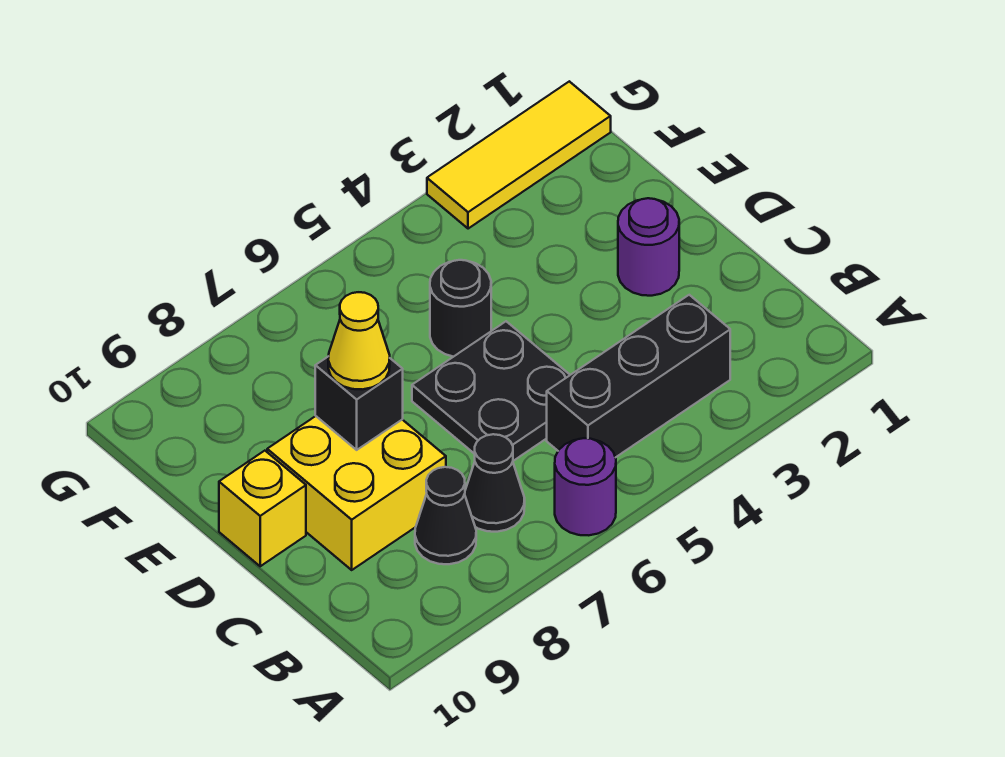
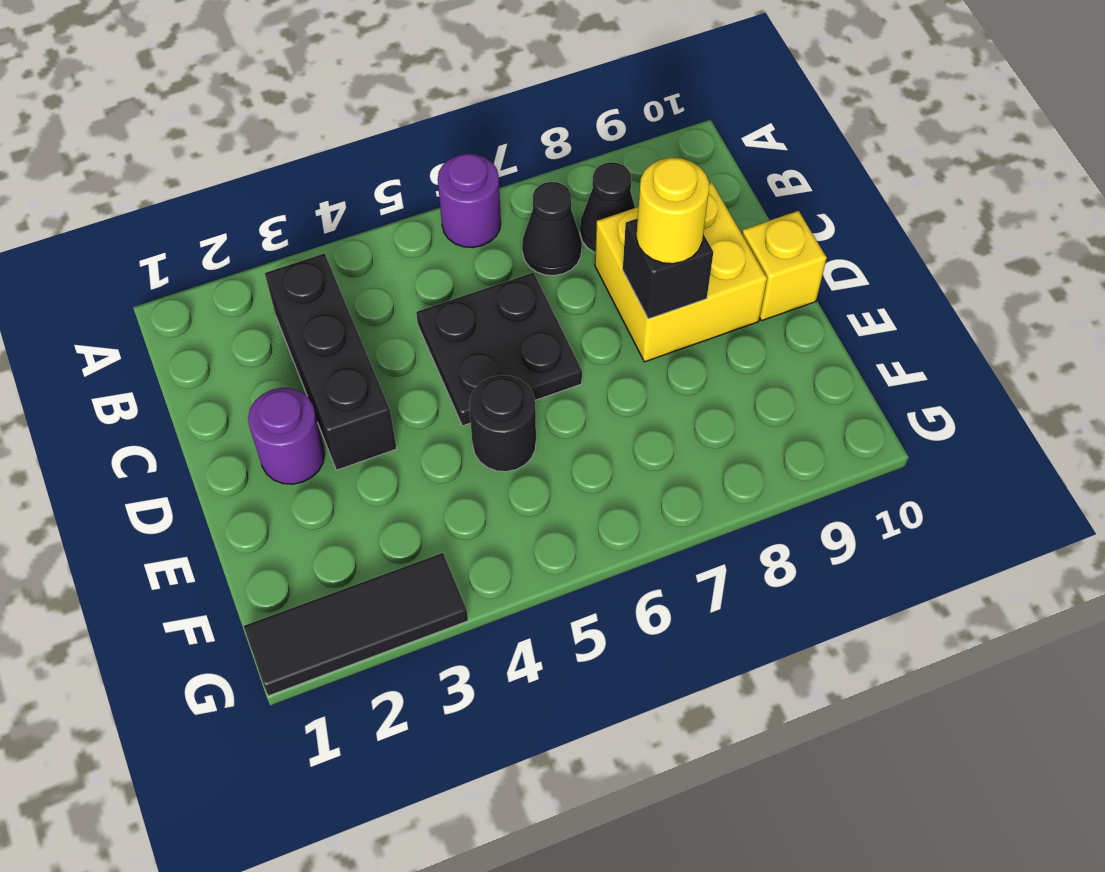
black 1x3 brick [547,295,730,457] -> black 1x3 brick turned to [265,254,397,470]
yellow 1x1 cone [328,292,390,389] -> yellow 1x1 round brick [636,158,709,264]
yellow 1x3 tile [427,81,611,229] -> black 1x3 tile [244,553,468,696]

